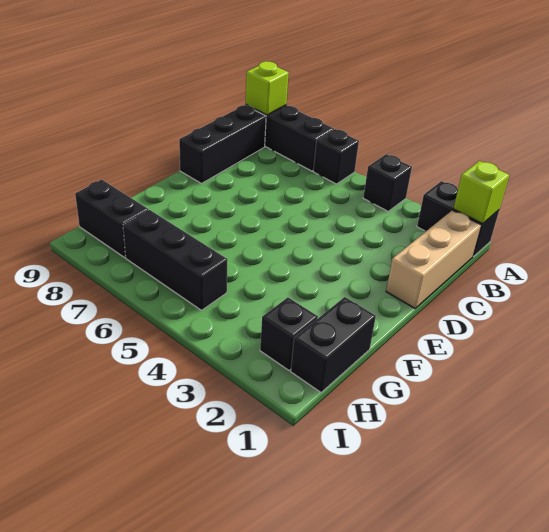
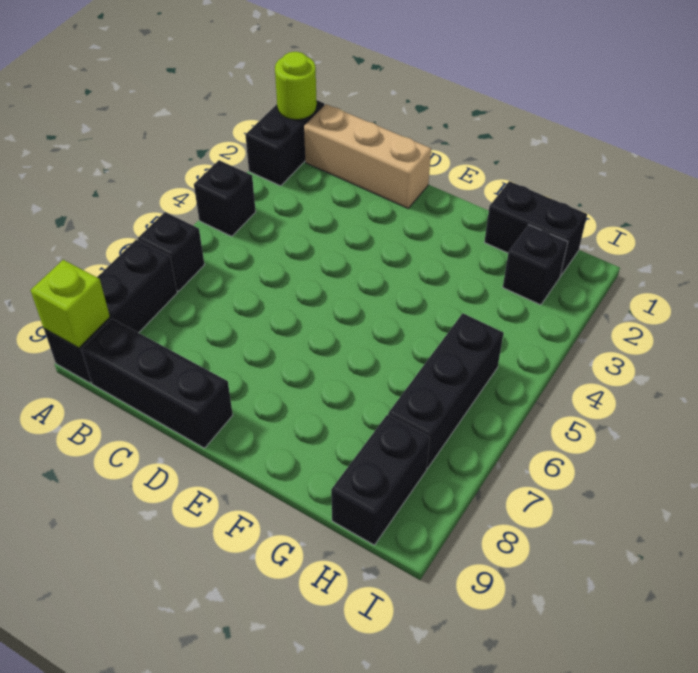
lime 1x1 brick [453,161,509,224] -> lime 1x1 round brick [275,52,317,120]

